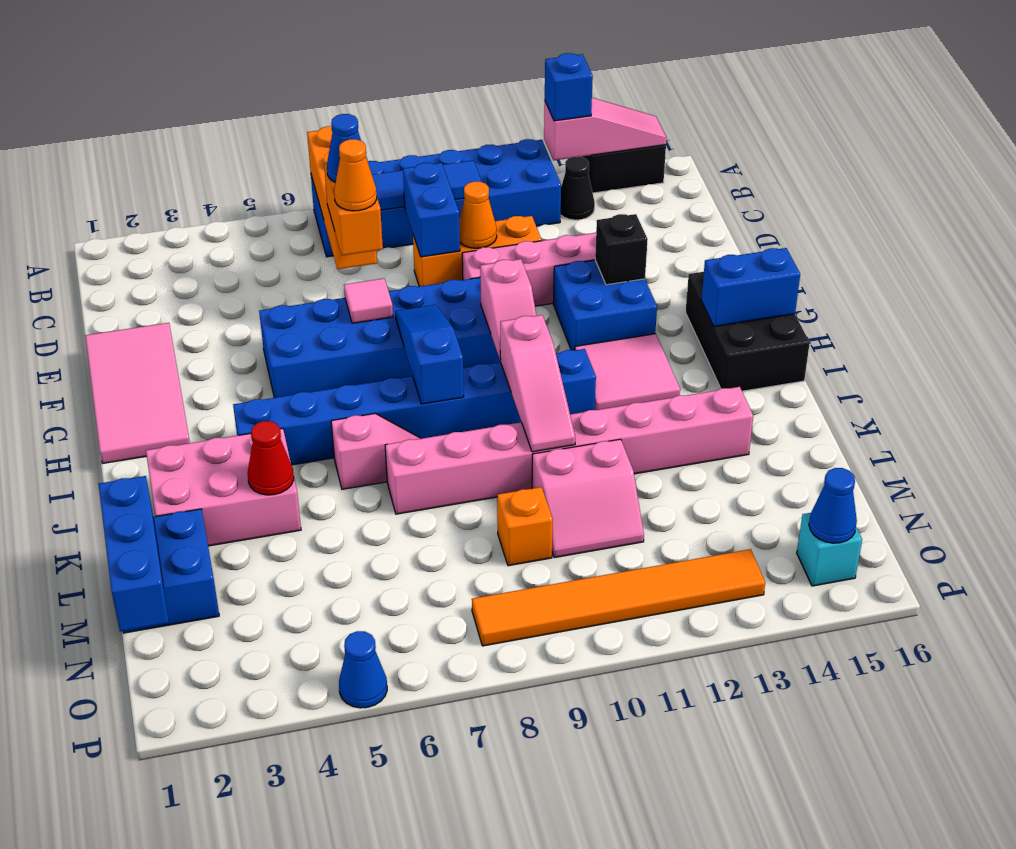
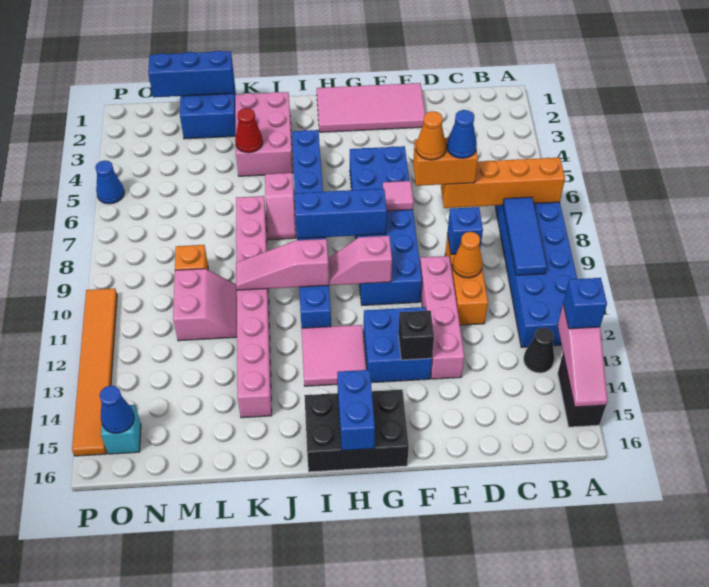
blue 1x2 brick [403,163,460,257] -> blue 1x1 brick [448,207,483,254]
blue 1x3 slope [395,305,464,404] -> blue 1x3 brick [294,189,387,239]
pink 2x2 slope [532,439,644,558] -> pink 2x2 slope turned to [173,269,237,341]
orange 1x6 tile [472,549,765,646] -> orange 1x6 tile moved to [72,288,117,456]

